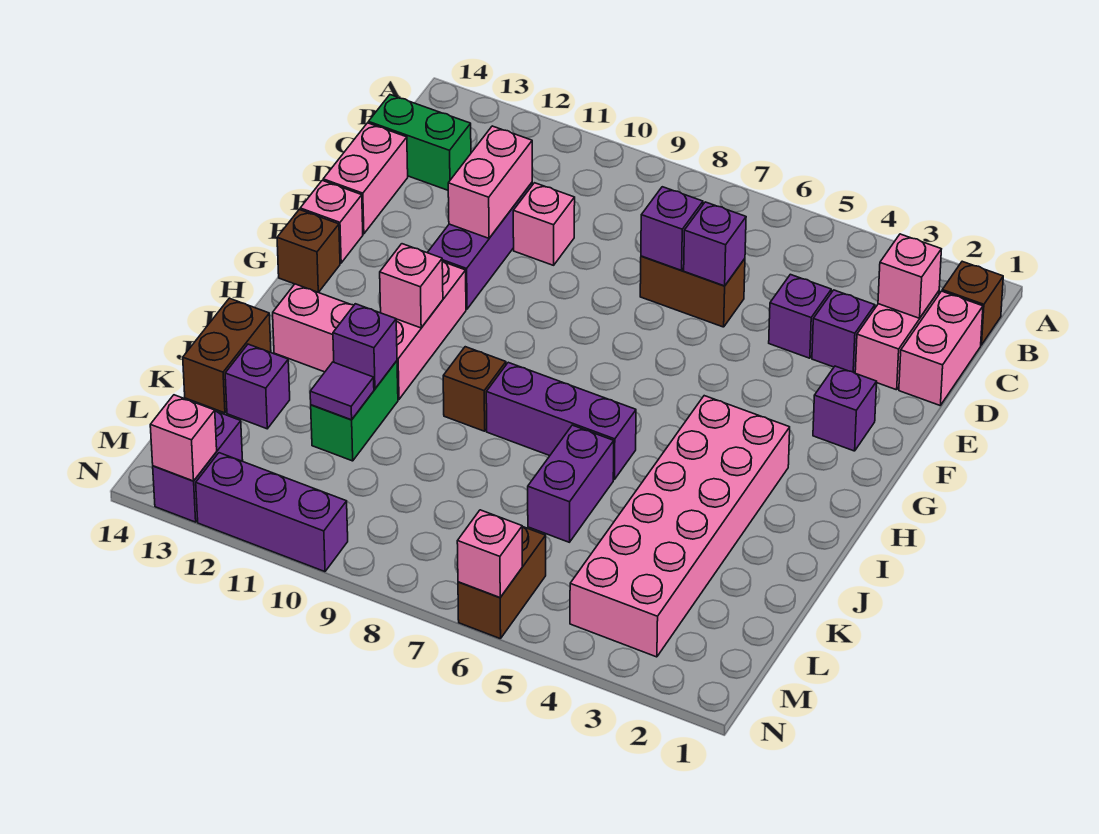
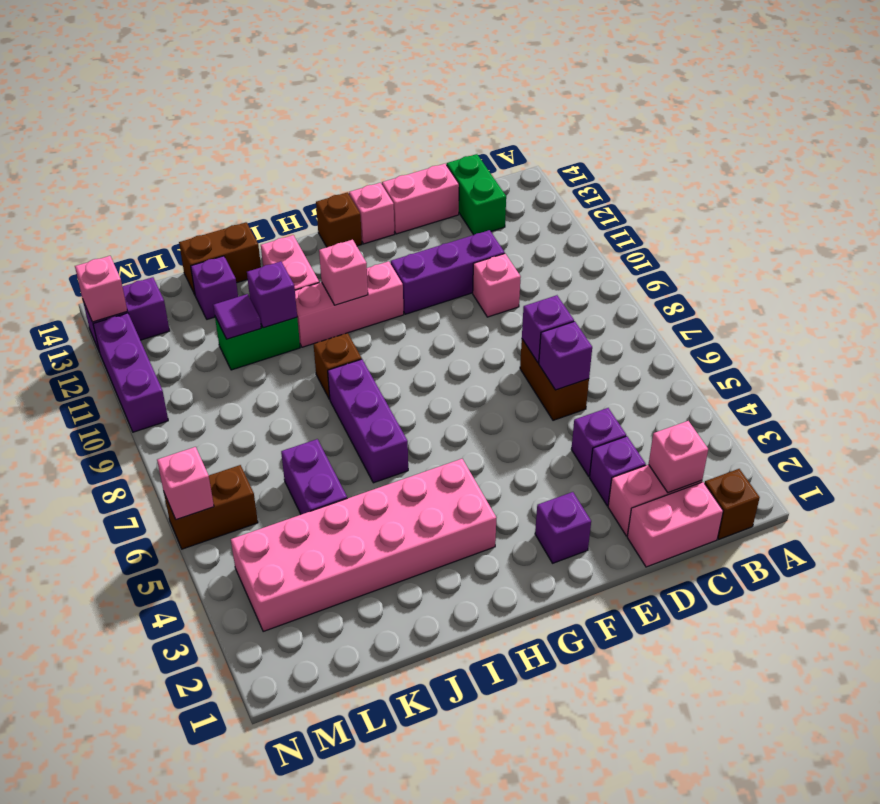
pink 1x2 brick [448,126,532,238] -> none
purple 1x2 brick [528,425,614,542] -> purple 1x2 brick turned to [281,439,347,514]

